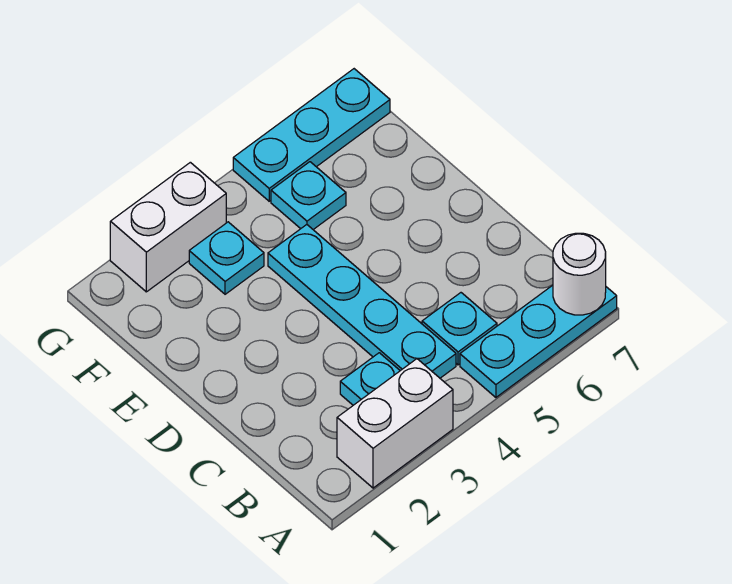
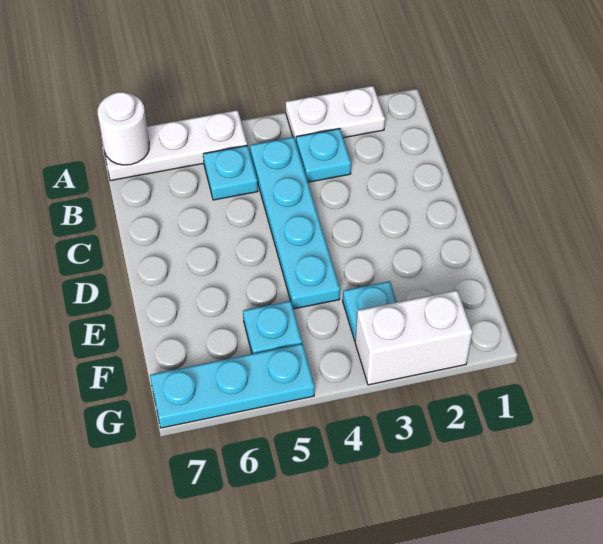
white 1x2 brick [337,359,453,488] -> white 1x2 plate [286,86,385,141]
cyan 1x3 plate [460,285,617,397] -> white 1x3 plate [101,110,247,181]

